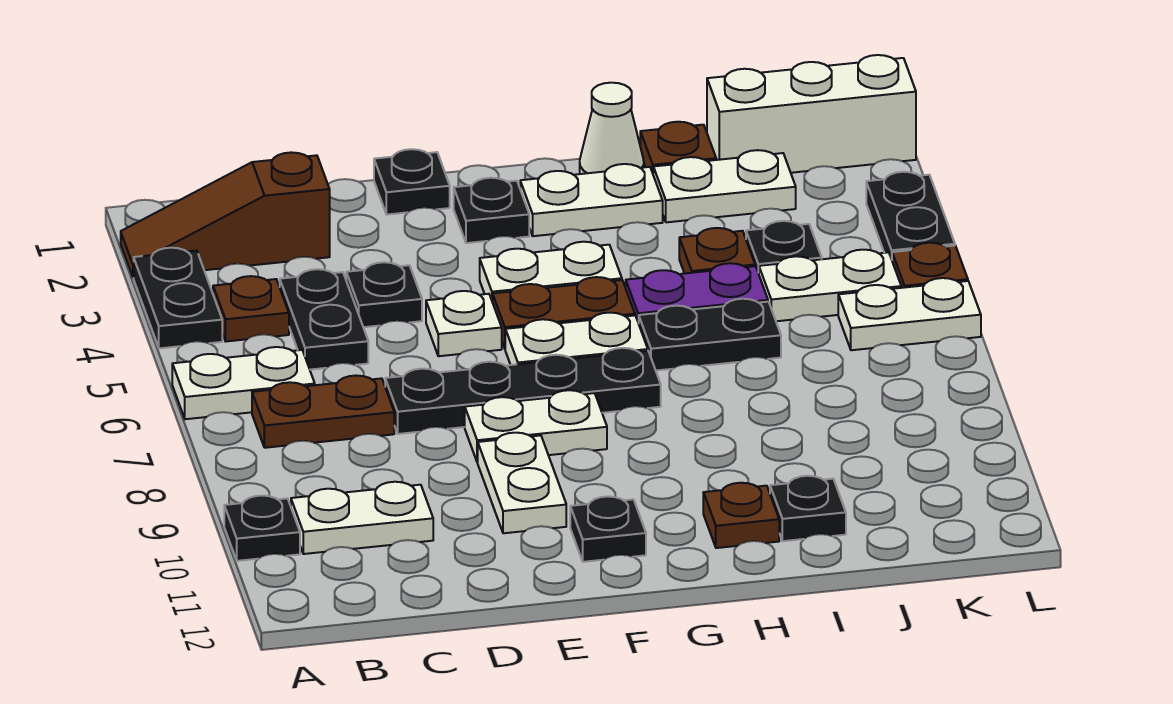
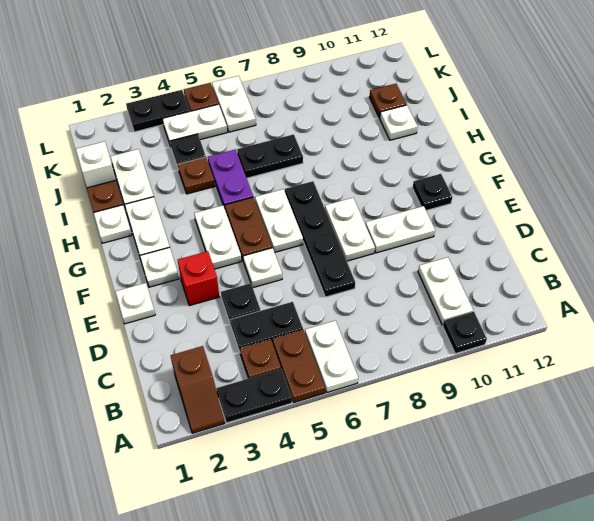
brown 1x3 slope [121,152,330,278] -> brown 1x2 slope [171,346,225,433]
brown 1x2 plate [252,376,394,448] -> brown 1x2 plate moved to [273,330,325,402]
black 1x1 plate [374,149,450,215] -> white 1x1 plate [115,283,155,324]
none -> red 1x1 brick [178,251,219,306]
black 1x1 plate [454,178,529,243] -> white 1x1 plate [140,247,179,287]
white 1x1 cone [580,83,644,174] -> white 1x1 plate [94,205,132,243]
black 1x2 plate [639,299,781,370] -> black 1x2 plate turned to [237,134,303,178]
brown 1x1 plate [703,483,779,548] -> brown 1x1 plate moved to [369,84,406,118]
black 1x1 plate [770,476,846,541] -> white 1x1 plate [380,105,418,140]
white 1x3 brick [707,55,916,173] -> white 1x1 brick [76,141,116,188]
white 1x2 plate [759,250,901,321] -> white 1x2 plate turned to [163,104,227,144]

